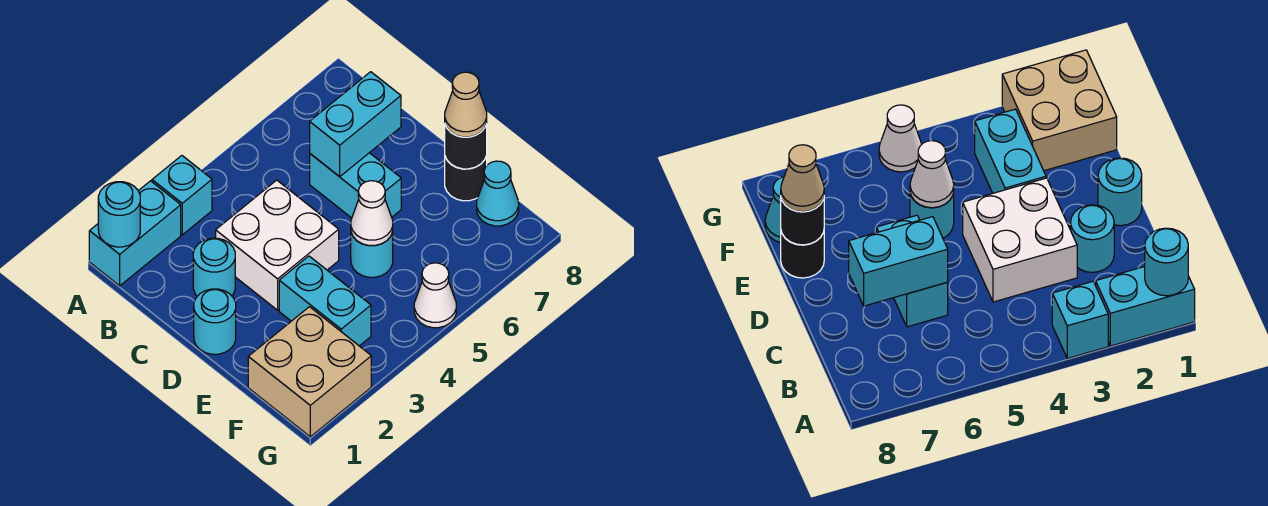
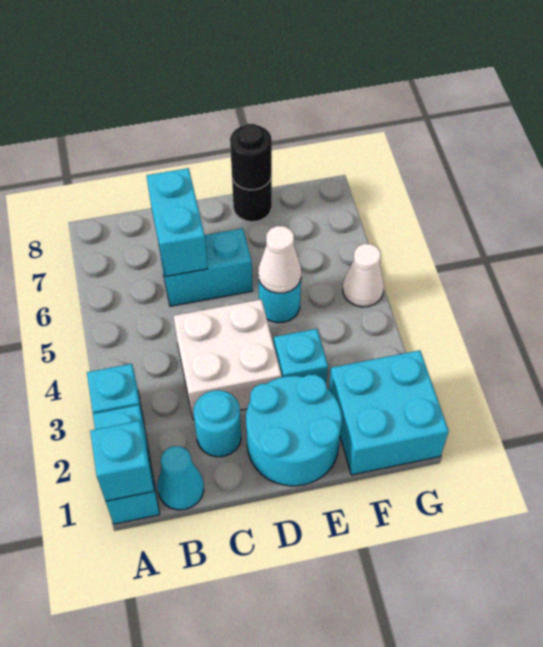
cyan 1x1 round brick [98,182,140,247] -> cyan 1x1 brick [90,421,154,501]
cyan 1x1 round brick [194,289,236,354] -> cyan 2x2 round brick [246,375,342,486]
cyan 1x2 brick [279,256,371,346] -> cyan 1x1 brick [274,329,328,383]
tan 1x1 cone [445,72,487,137] -> none
tan 2x2 brick [248,307,371,437] -> cyan 2x2 brick [329,350,449,475]
cyan 1x1 cone [477,161,519,226] -> cyan 1x1 cone moved to [157,446,204,510]

